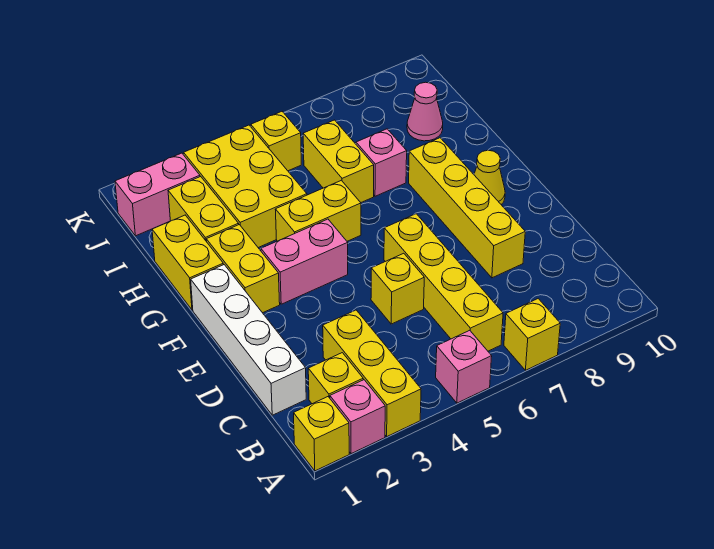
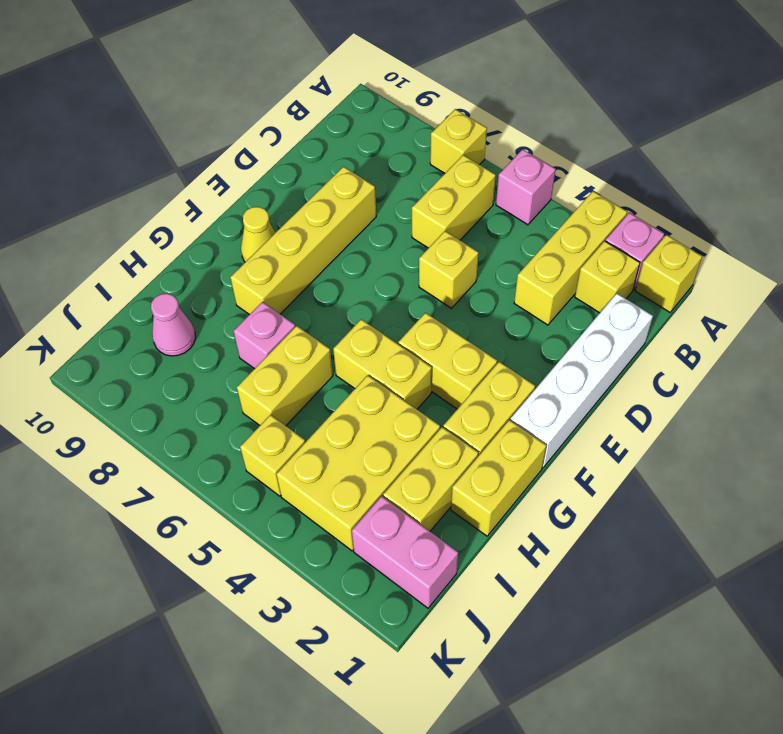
yellow 1x4 brick [384,214,503,351] -> yellow 1x2 brick [412,155,496,248]
pink 1x2 brick [261,219,348,304] -> yellow 1x2 brick [398,313,497,409]

